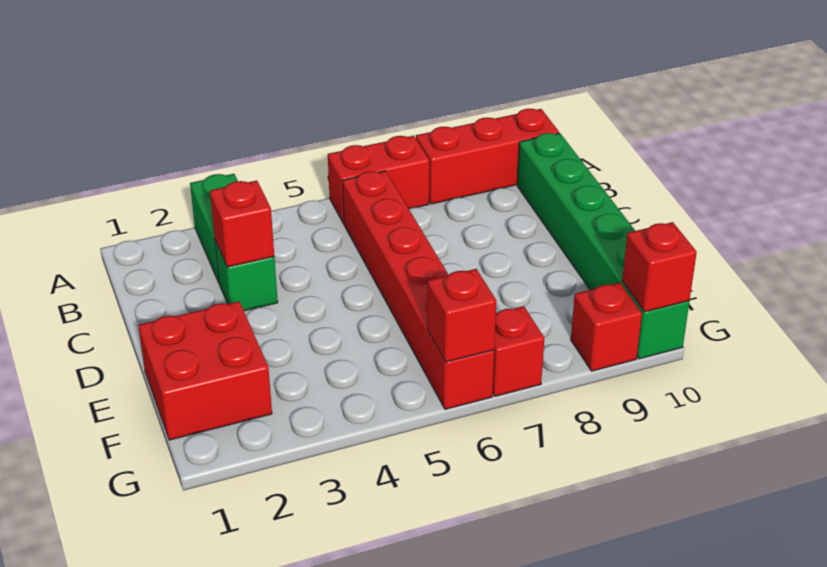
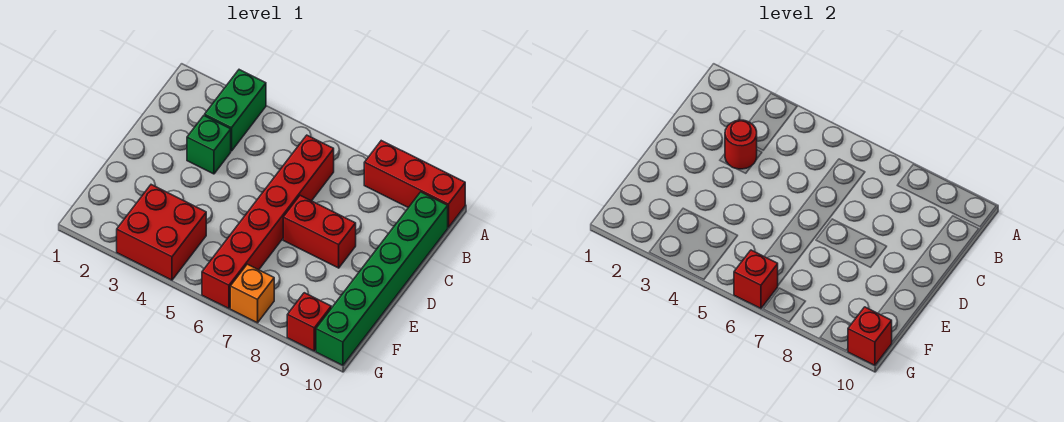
red 1x2 brick [328,136,429,224] -> red 1x2 brick moved to [283,195,356,268]
red 1x1 brick [210,181,274,267] -> red 1x1 round brick [725,120,757,169]
red 2x2 brick [138,301,272,440] -> red 2x2 brick moved to [117,185,206,280]
red 1x1 brick [492,306,544,396] -> orange 1x1 brick [230,264,274,323]

